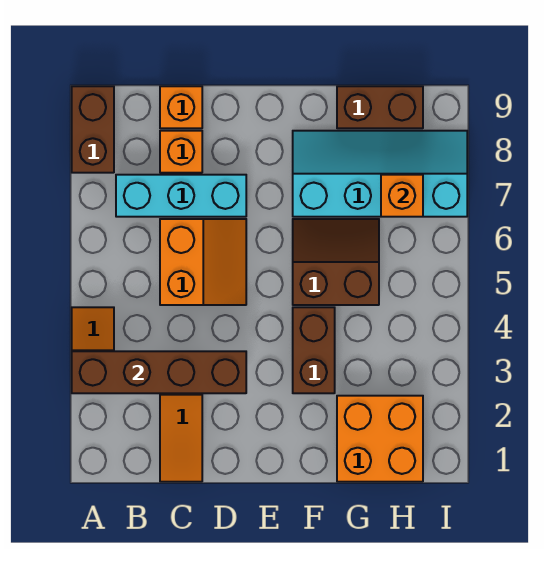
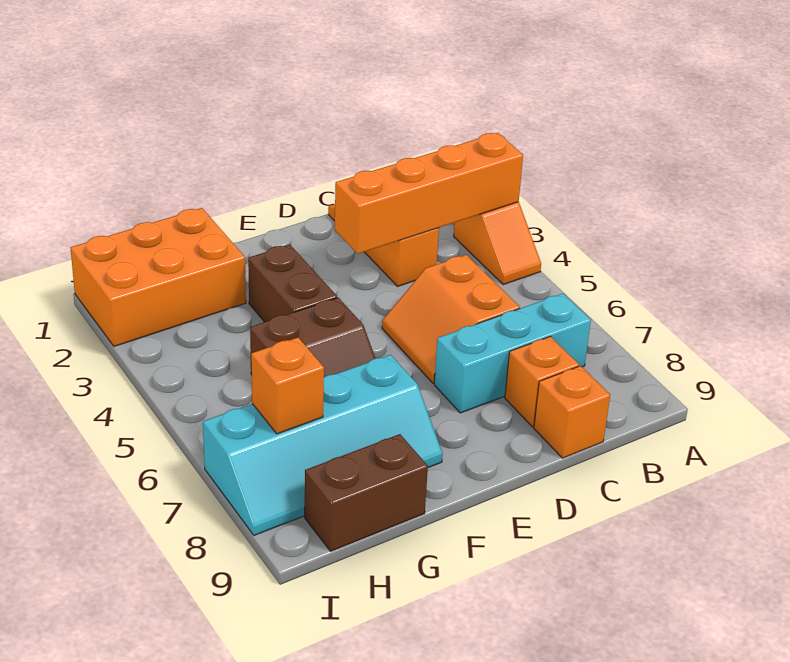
brown 1x4 brick [72,351,246,393] -> orange 1x4 brick [335,133,523,254]
brown 1x2 brick [72,86,114,173] -> none
orange 2x2 brick [337,396,423,482] -> orange 2x3 brick [71,208,246,346]

